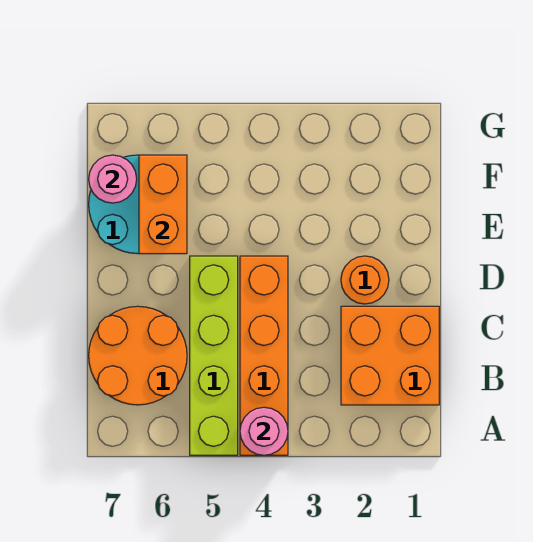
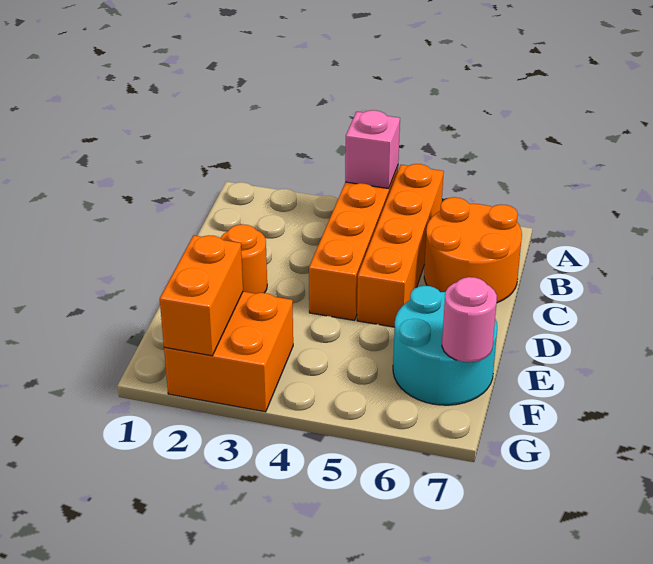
pink 1x1 round brick [240,407,288,455] -> pink 1x1 brick [345,110,400,189]
lime 1x4 brick [190,256,238,455] -> orange 1x4 brick [357,164,444,327]
orange 2x2 brick [341,306,439,405] -> orange 2x2 brick moved to [164,292,293,412]
orange 1x2 brick [139,155,187,254] -> orange 1x2 brick moved to [160,235,243,356]

